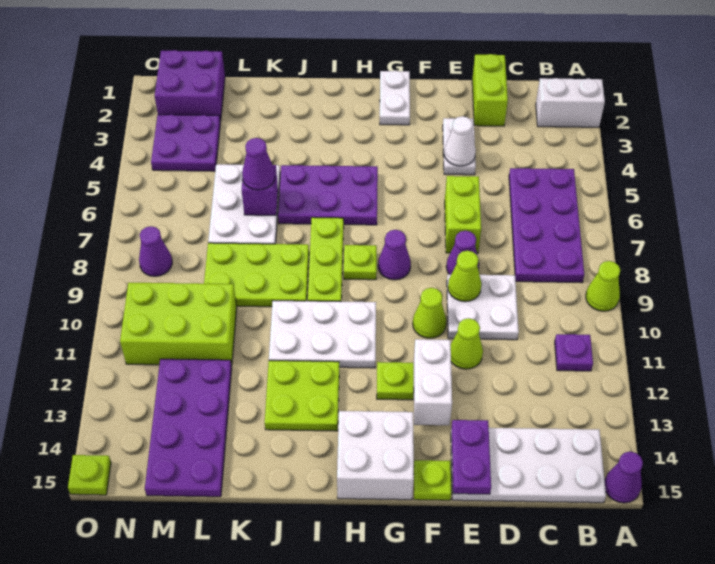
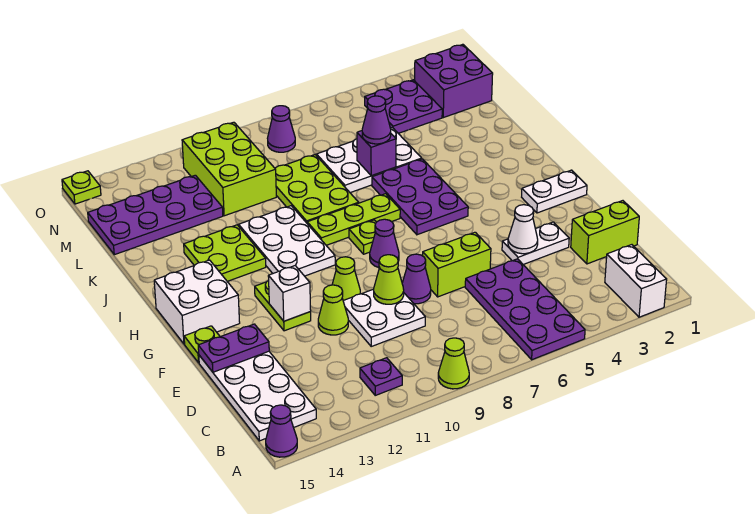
purple 2x4 plate [509,168,584,283] -> purple 2x4 plate turned to [465,259,585,360]
white 1x2 brick [414,339,452,425] -> white 1x1 brick [268,266,311,321]

